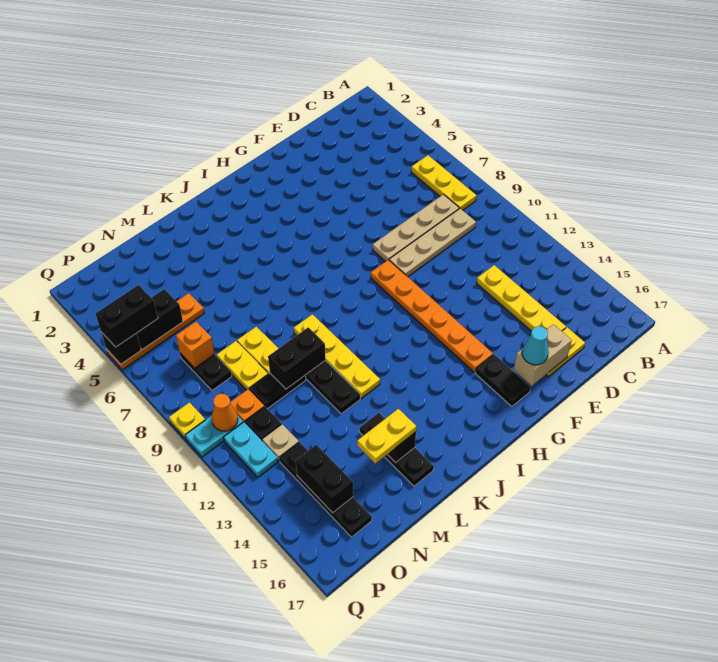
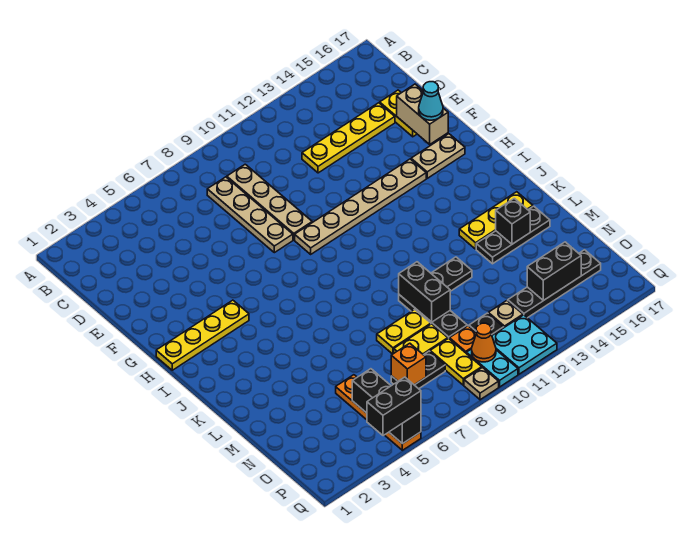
yellow 1x3 plate [411,155,476,210] -> yellow 1x3 plate moved to [459,192,533,249]
orange 1x6 plate [371,260,493,372] -> tan 1x6 plate [295,159,426,254]
black 1x2 plate [475,354,530,407] -> tan 1x2 plate [411,134,465,178]
yellow 1x4 plate [294,314,380,398] -> yellow 1x4 plate moved to [156,300,249,370]
yellow 1x2 plate [357,409,417,463] -> yellow 1x2 plate moved to [430,338,482,385]
black 1x2 brick [95,285,158,347] -> black 1x2 brick turned to [367,377,421,436]
cyan 1x2 plate [224,422,278,477] -> cyan 2x2 plate [492,315,557,374]
yellow 1x1 plate [169,402,205,439] -> tan 1x1 plate [464,368,499,400]

